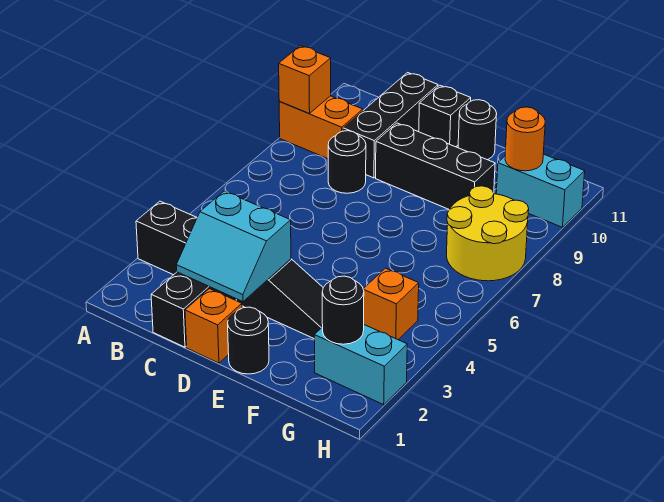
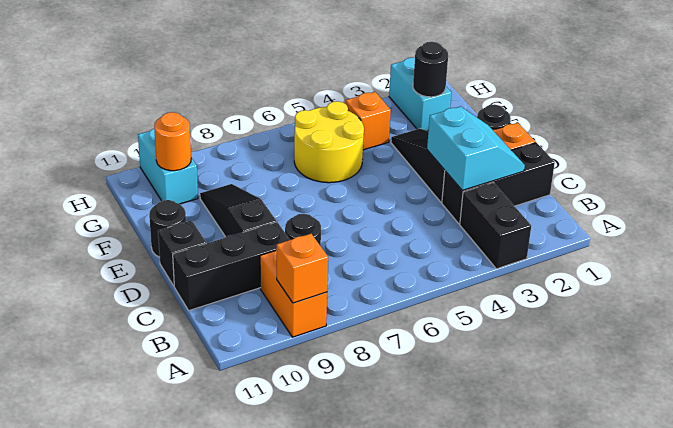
black 1x3 brick [376,123,495,210] -> black 1x3 slope [200,184,277,237]
yellow 2x2 round brick [446,186,529,281] -> yellow 2x2 round brick moved to [294,101,364,183]

